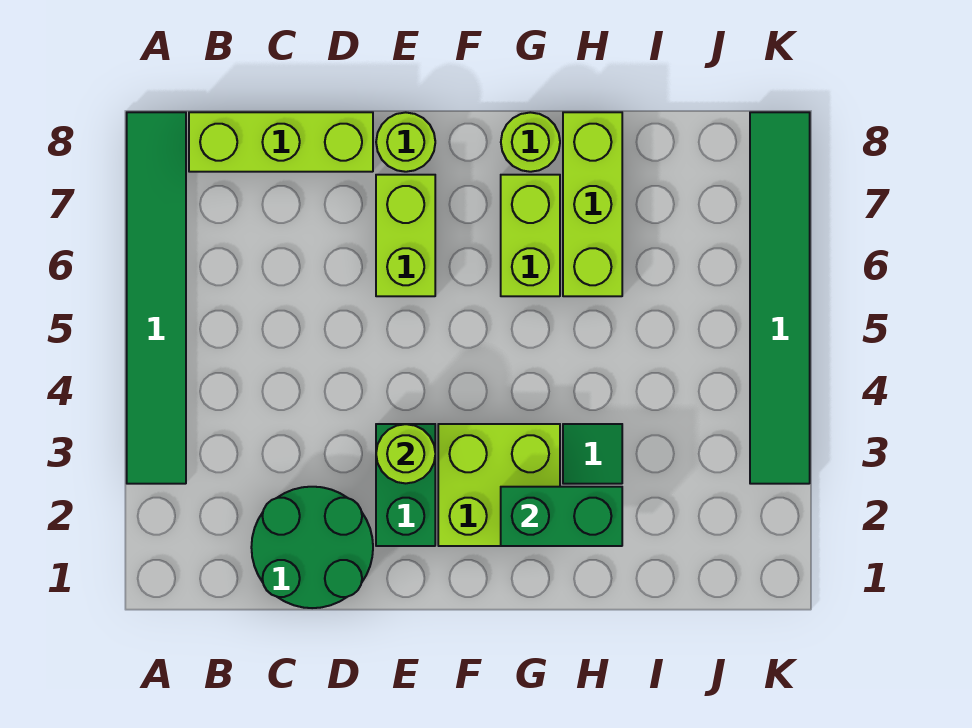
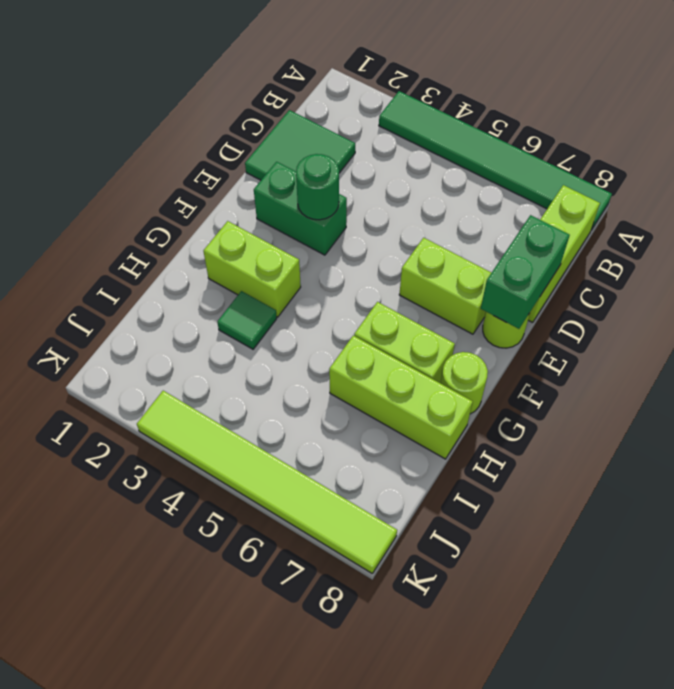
green 2x2 round brick [251,487,373,608] -> green 2x2 tile [245,110,355,180]
lime 1x1 round brick [376,424,435,483] -> green 1x1 round brick [296,154,339,220]
lime 2x2 brick [438,424,560,546] -> lime 1x2 brick [204,221,301,317]
green 1x2 brick [501,487,622,546] -> green 1x2 brick moved to [481,215,570,329]
green 1x6 tile [750,112,810,484] -> lime 1x6 tile [137,391,397,573]

